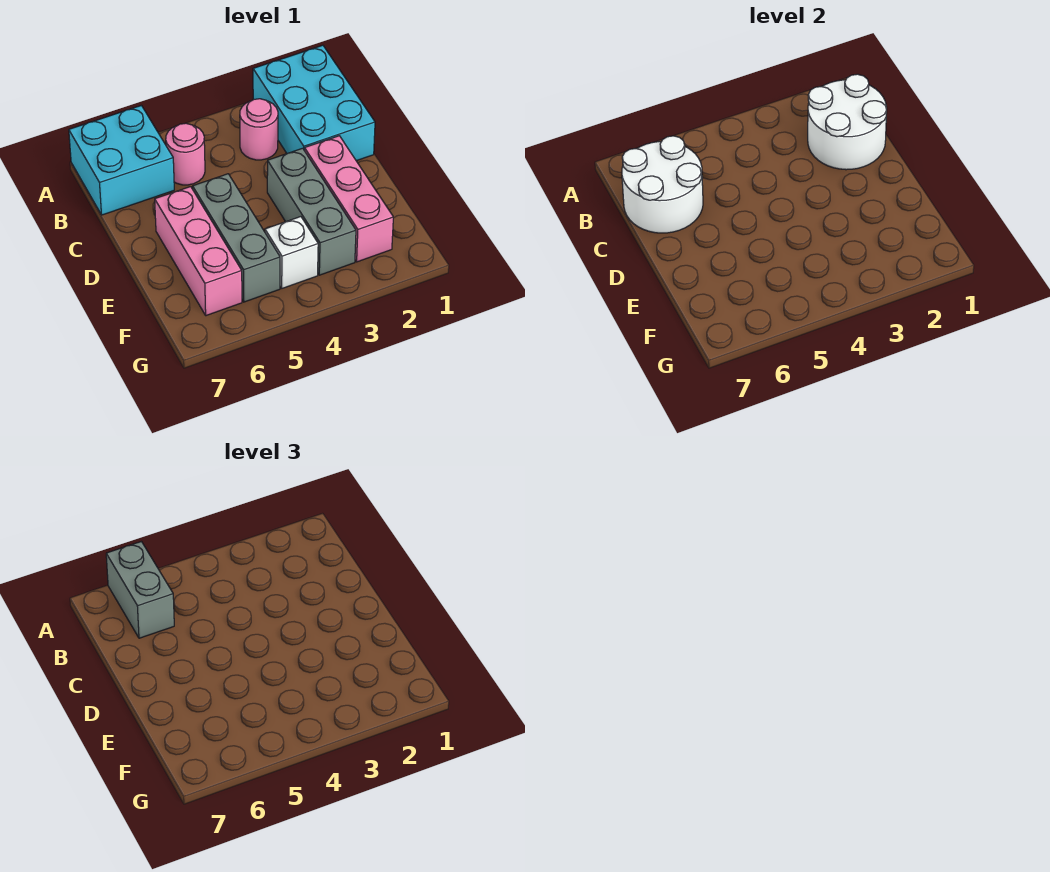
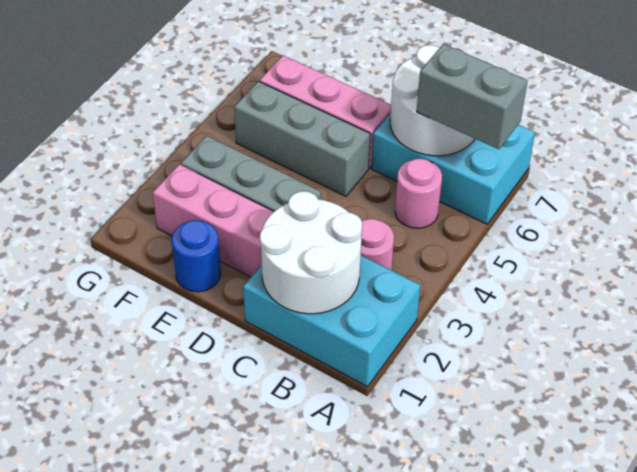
cyan 2x2 brick [69,106,174,215] -> cyan 2x3 brick [371,113,535,224]
none -> blue 1x1 round brick [172,220,221,292]
white 1x1 brick [265,217,318,288] -> none

